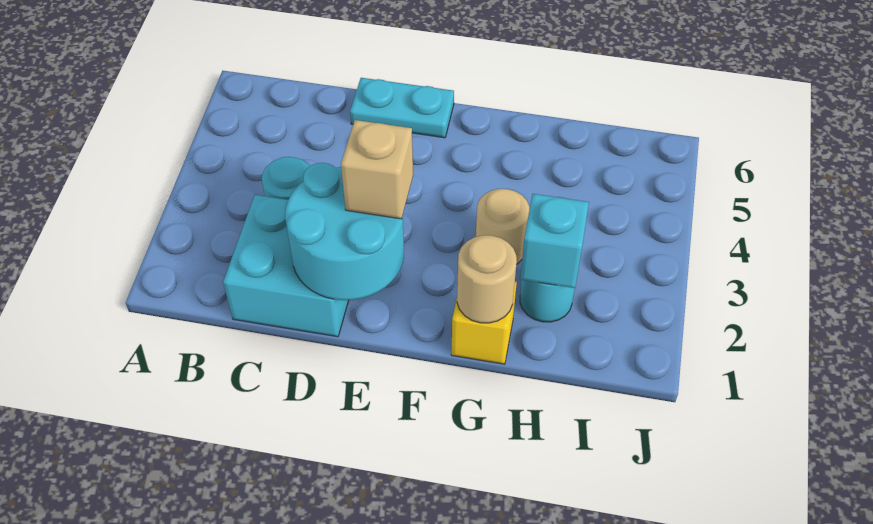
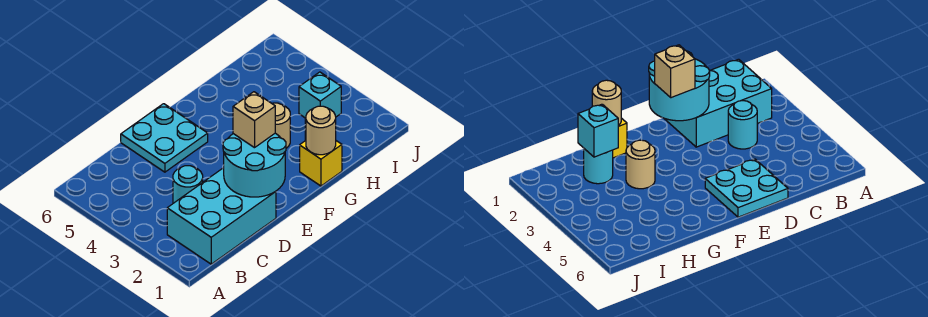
cyan 2x2 brick [223,195,349,337] -> cyan 2x3 brick [167,168,276,264]
cyan 1x2 plate [350,78,454,138] -> cyan 2x2 plate [121,104,208,172]

